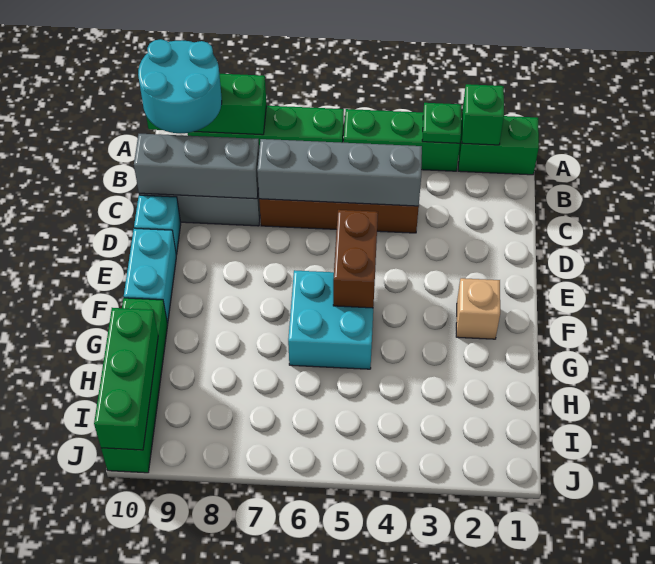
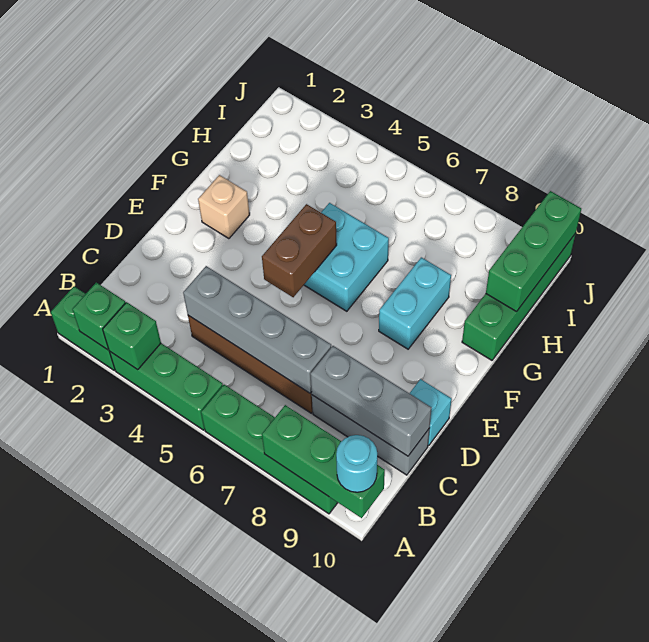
green 1x1 plate [422,103,461,143] -> green 1x1 brick [103,302,161,370]
cyan 2x2 round brick [138,39,222,133] -> cyan 1x1 round brick [336,435,377,492]
cyan 1x2 brick [124,228,176,323] -> cyan 1x2 brick moved to [379,257,451,349]

